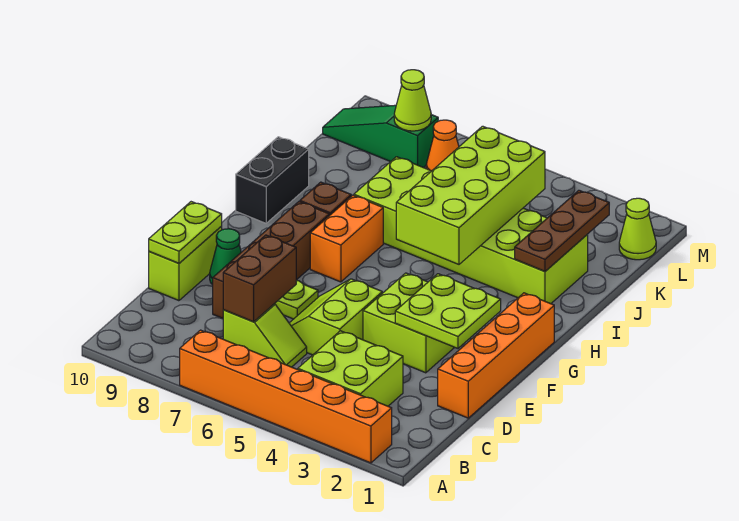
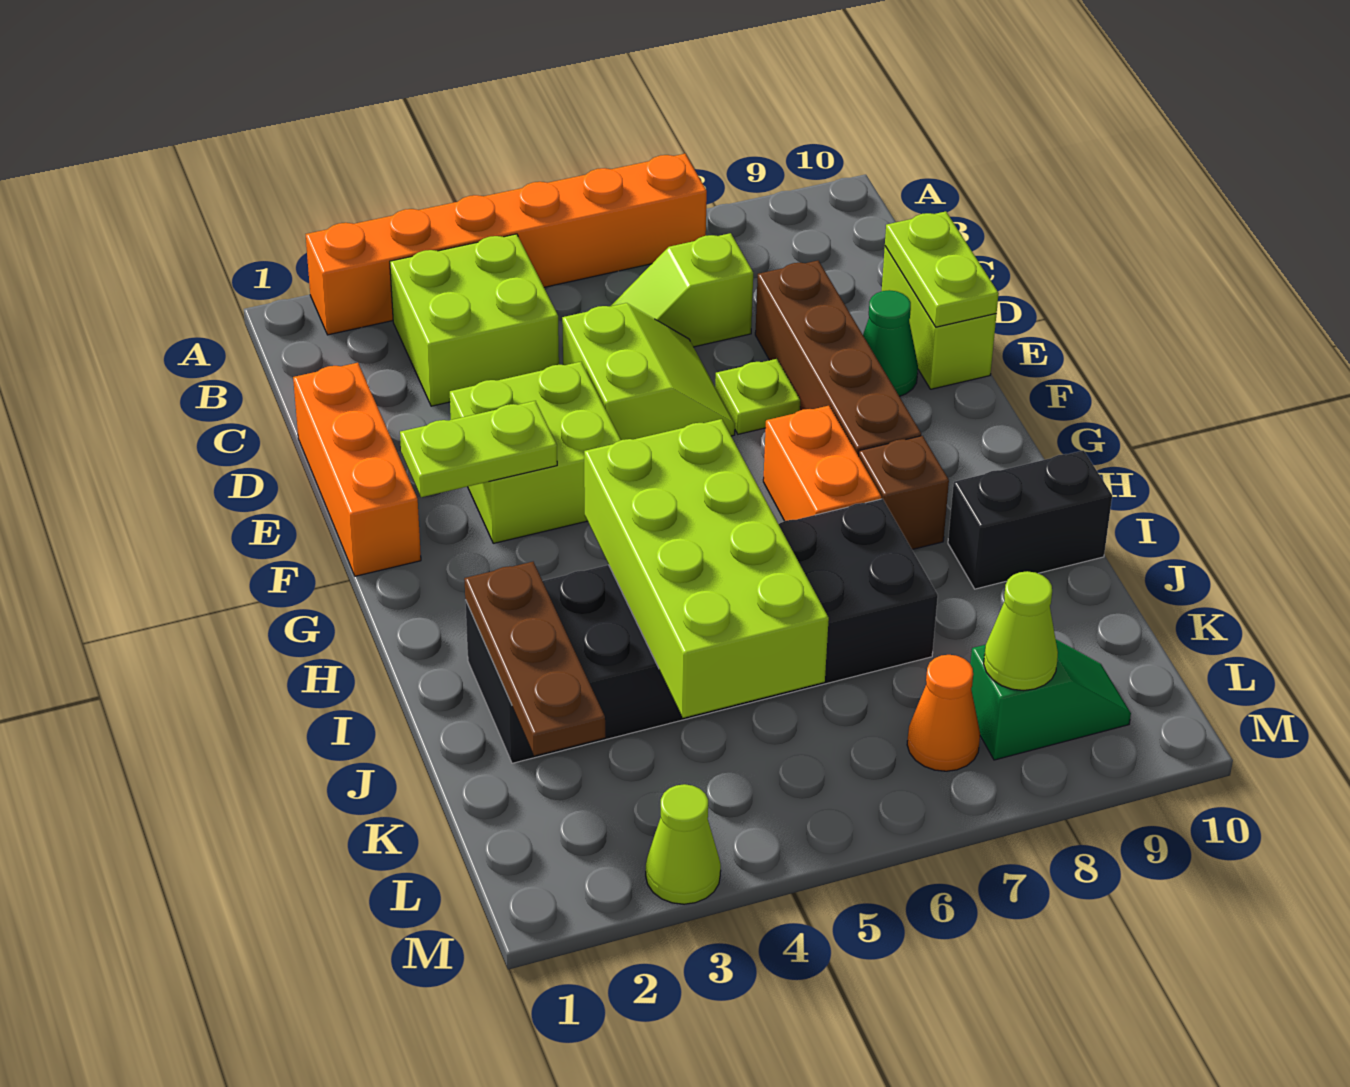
brown 1x2 brick [223,235,296,322] -> none
orange 1x4 brick [438,293,554,418] -> orange 1x3 brick [293,363,421,576]
lime 2x2 plate [395,274,501,348] -> lime 1x2 plate [400,401,557,497]
black 1x2 brick [236,137,309,223] -> black 1x2 brick turned to [948,450,1112,589]
lime 2x6 brick [354,157,588,304] -> black 2x6 brick [465,499,938,763]
lime 1x1 cone [619,198,656,260] -> lime 1x1 cone moved to [646,784,721,904]
green 1x3 slope [323,105,438,167] -> green 1x2 slope [970,639,1131,760]

